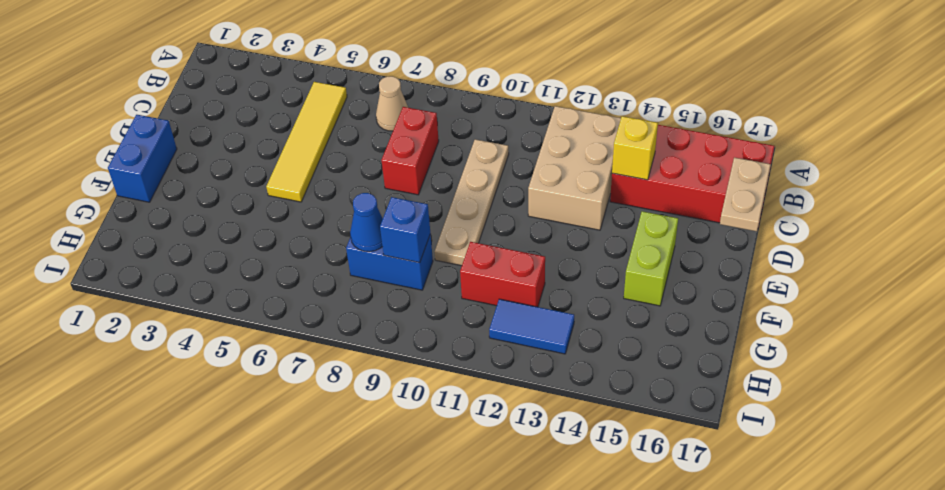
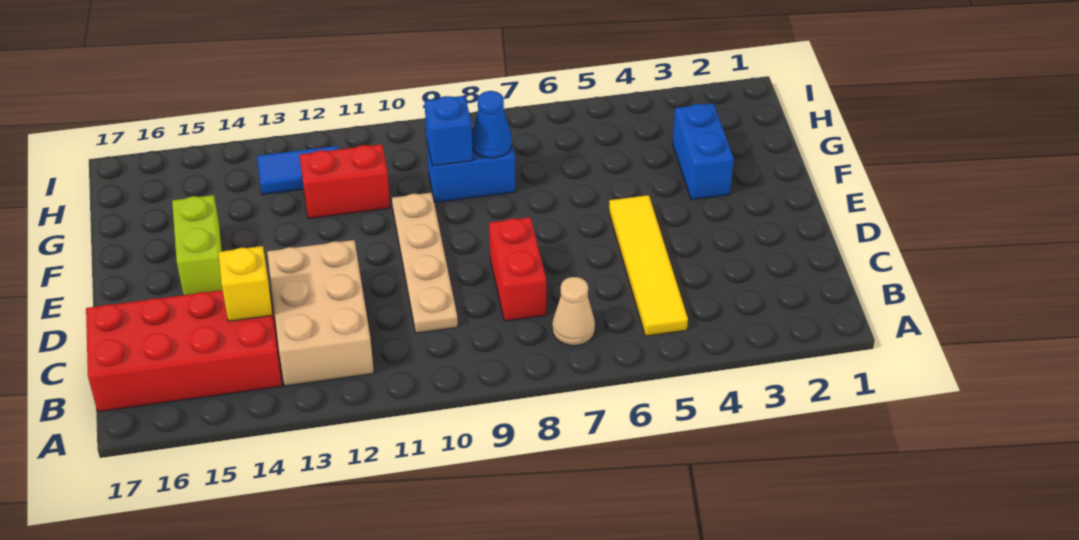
tan 1x2 plate [720,158,771,231] -> none
blue 1x2 brick [108,115,177,202] -> blue 1x2 brick moved to [673,103,734,200]

